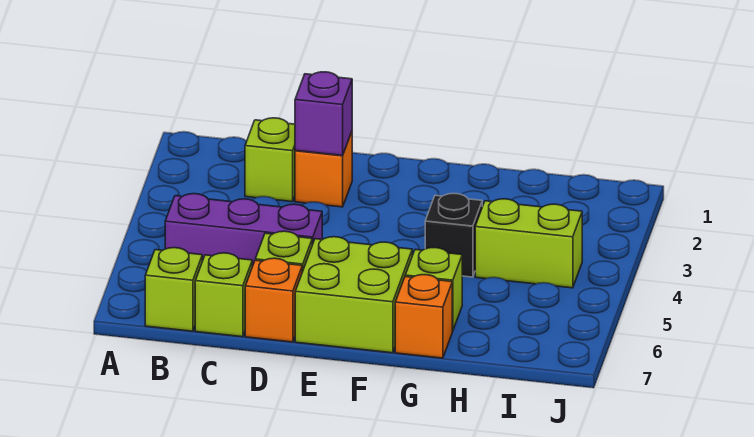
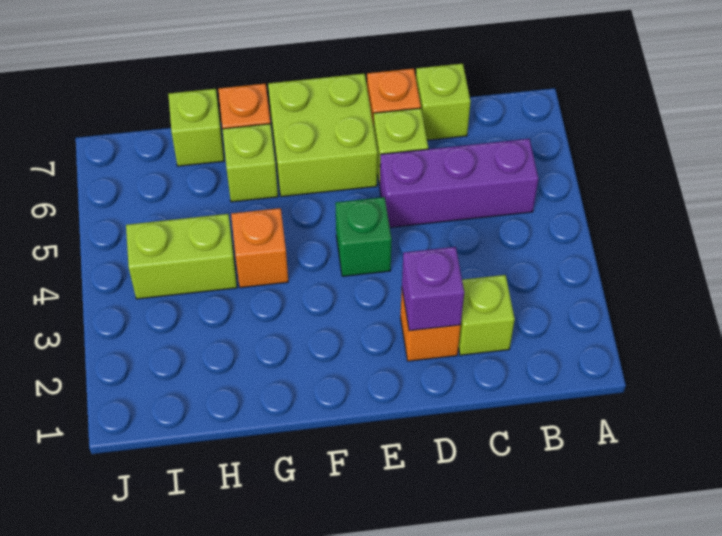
lime 1x1 brick [145,248,202,331] -> lime 1x1 brick moved to [168,89,224,166]
none -> green 1x1 brick [335,197,392,276]
black 1x1 brick [425,194,482,277] -> orange 1x1 brick [231,208,288,288]

